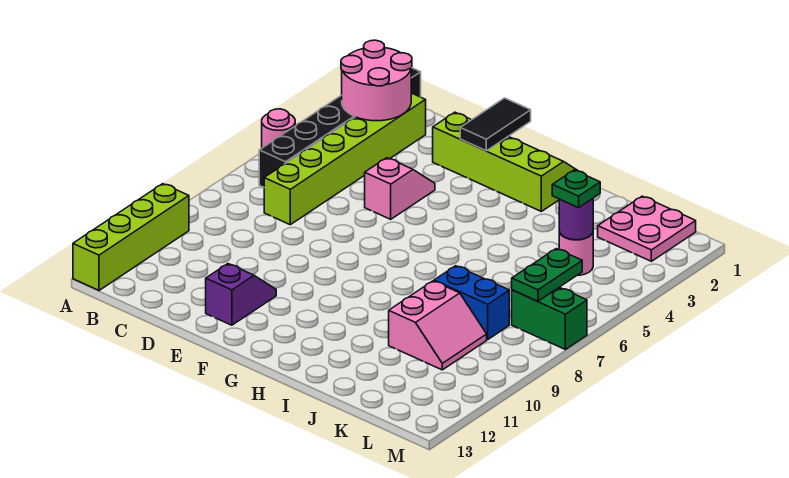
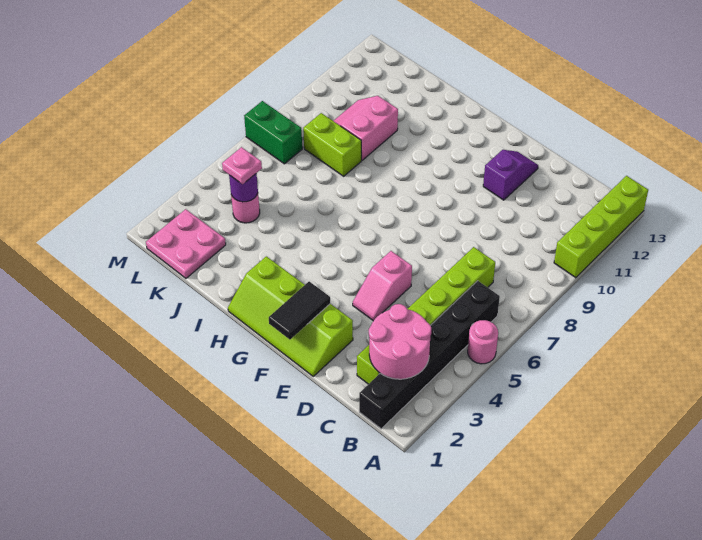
purple 1x2 slope [206,264,276,325] -> purple 1x2 slope turned to [483,150,538,200]
blue 1x2 brick [434,266,509,340] -> lime 1x2 brick [303,113,361,176]
green 1x1 plate [552,170,600,208] -> pink 1x1 plate [222,147,262,184]
green 1x2 plate [512,249,582,301] -> none

